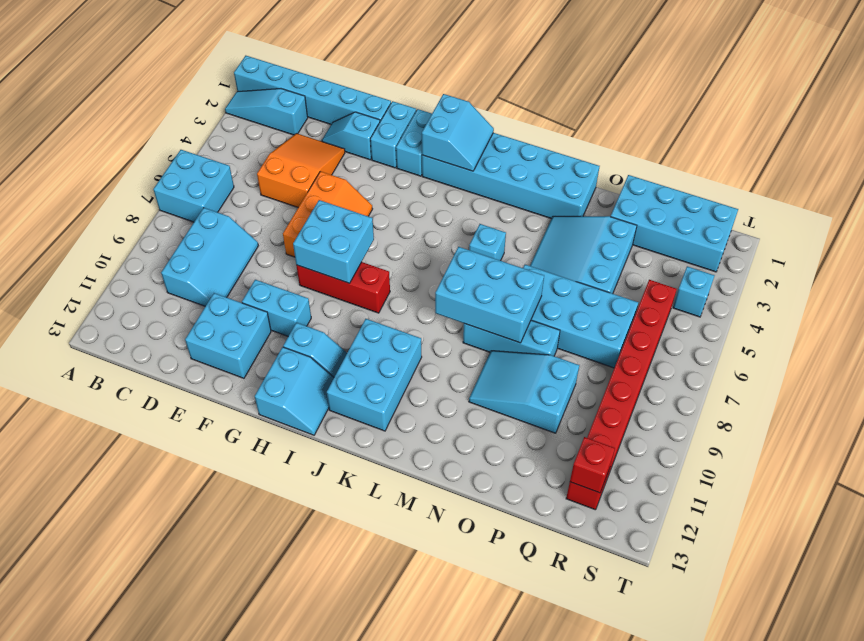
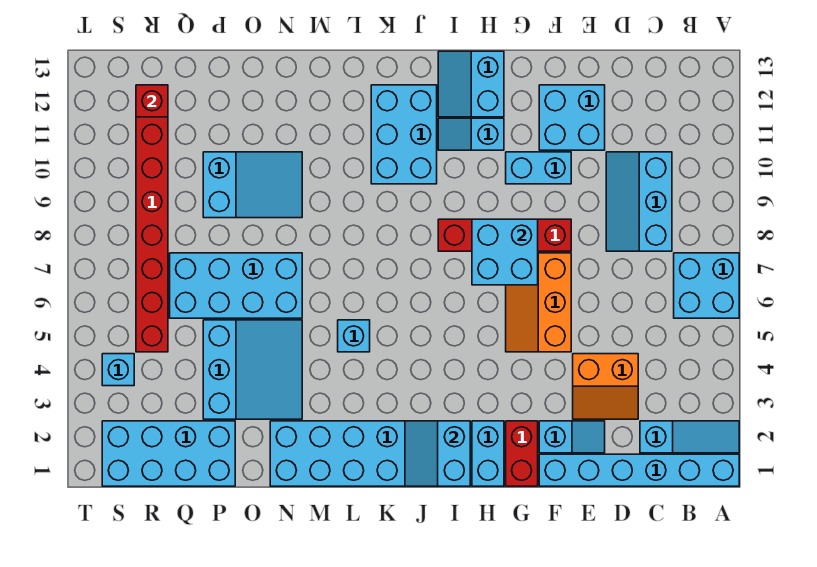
orange 2x3 slope [257,133,345,207] -> orange 2x2 slope [573,354,638,419]
cyan 1x2 brick [370,101,416,168] -> red 1x2 brick [506,421,538,486]
red 1x3 brick [296,262,390,313] -> red 1x4 brick [438,219,571,251]
cyan 2x3 brick [435,247,544,343] -> none
cyan 1x3 brick [463,320,560,356] -> none

